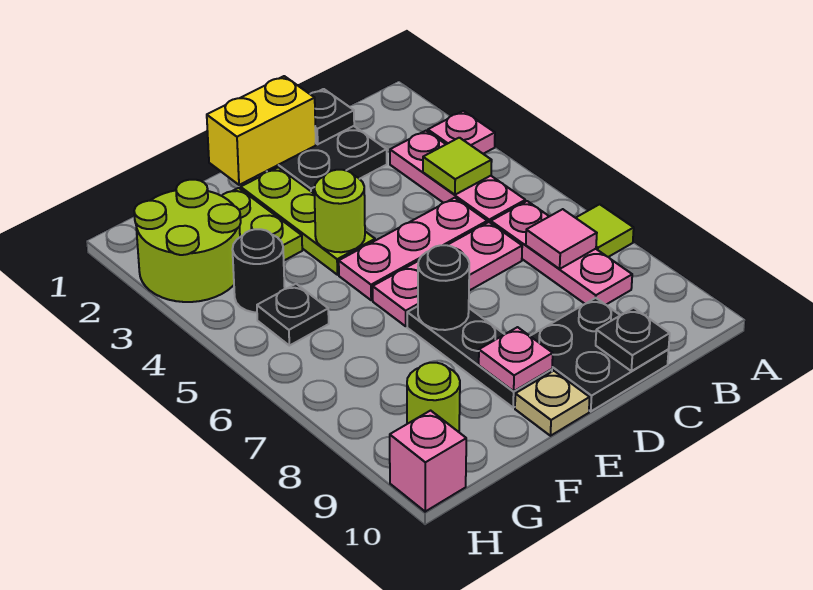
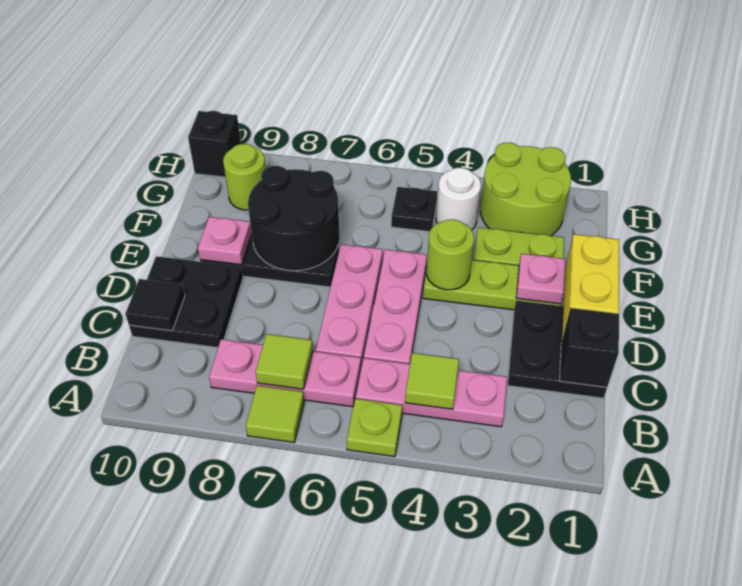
pink 1x1 plate [428,111,495,154] -> pink 1x1 plate moved to [516,254,565,304]
none -> lime 1x1 plate [347,399,402,457]
pink 1x1 tile [526,209,597,269] -> lime 1x1 tile [256,334,313,389]
black 1x1 plate [310,89,354,144] -> black 1x1 brick [560,308,619,387]
black 1x1 plate [596,308,670,371] -> black 1x1 tile [125,279,185,331]
black 1x1 round brick [418,245,469,330] -> black 2x2 round brick [248,166,340,271]
tan 1x1 plate [515,371,590,436] -> none
black 1x1 round brick [232,229,285,312] -> white 1x1 round brick [436,168,481,230]
pink 1x1 brick [390,411,466,512] -> black 1x1 brick [188,111,241,177]

